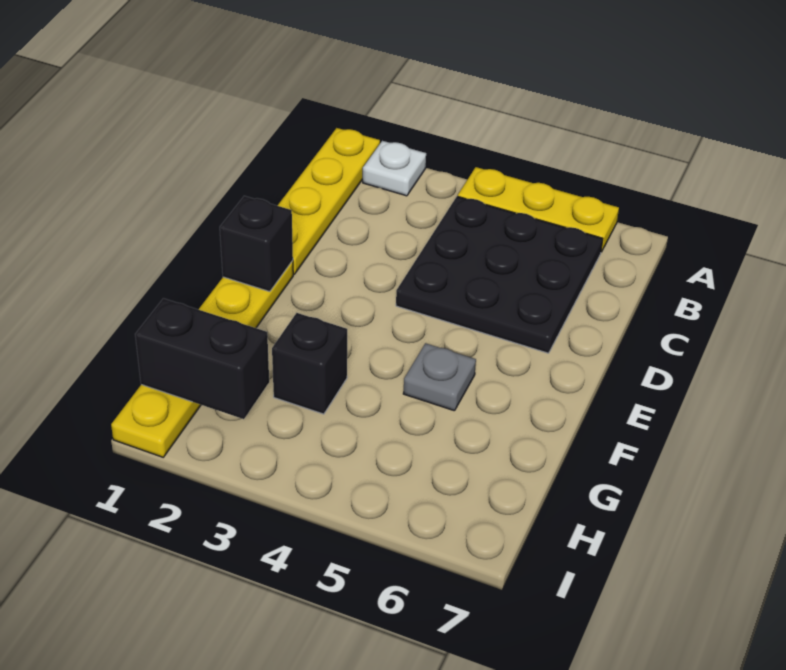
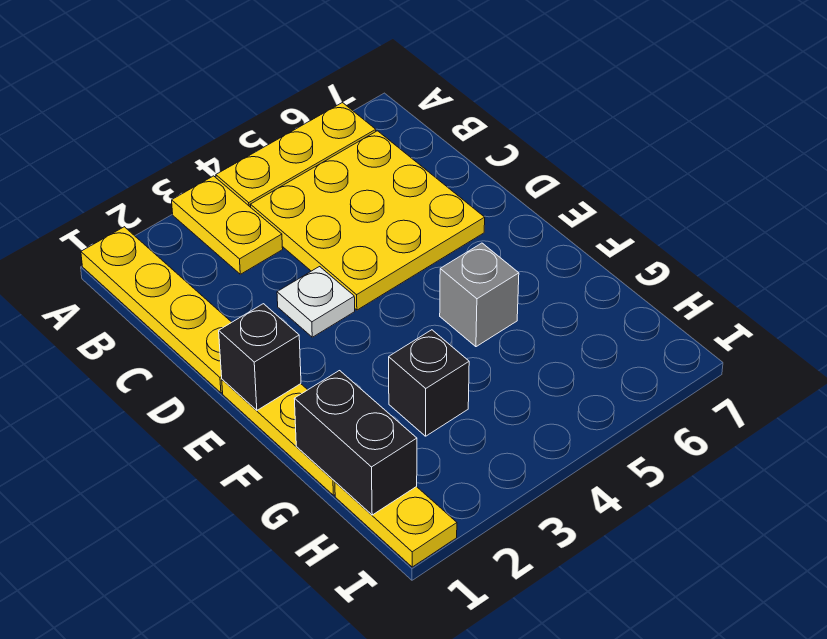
white 1x1 plate [363,141,426,196] -> white 1x1 plate moved to [277,267,355,337]
none -> yellow 1x2 plate [172,176,283,274]
black 3x3 plate [396,196,603,353] -> yellow 3x3 plate [250,131,485,310]
grey 1x1 plate [403,343,476,411] -> grey 1x1 brick [440,243,519,347]
black 1x2 brick [135,298,269,419] -> black 1x2 brick turned to [294,371,417,515]

